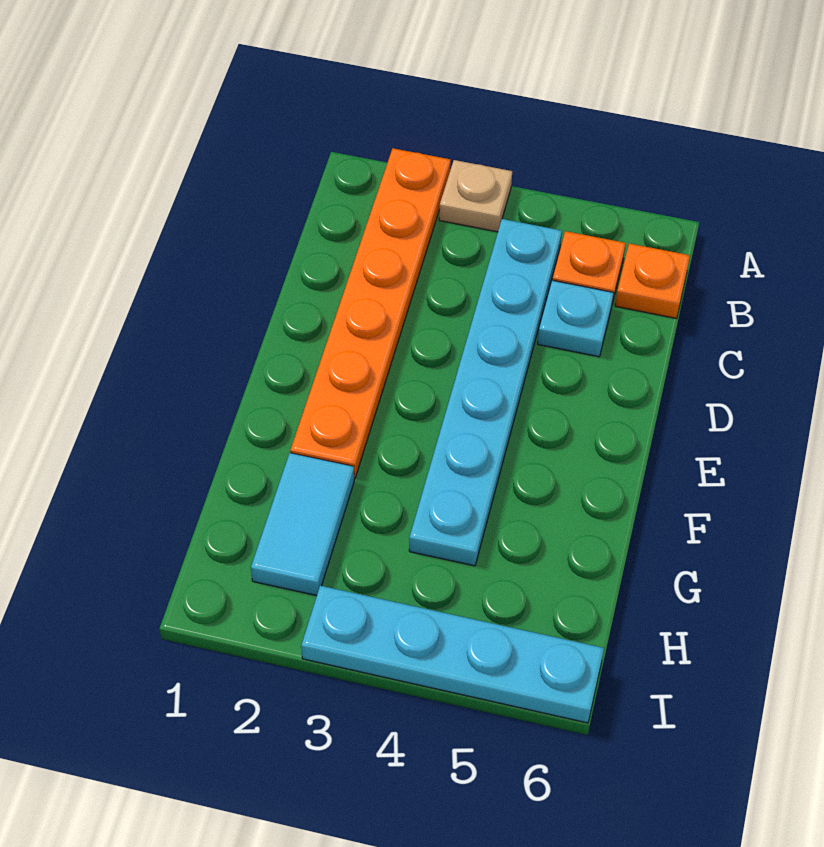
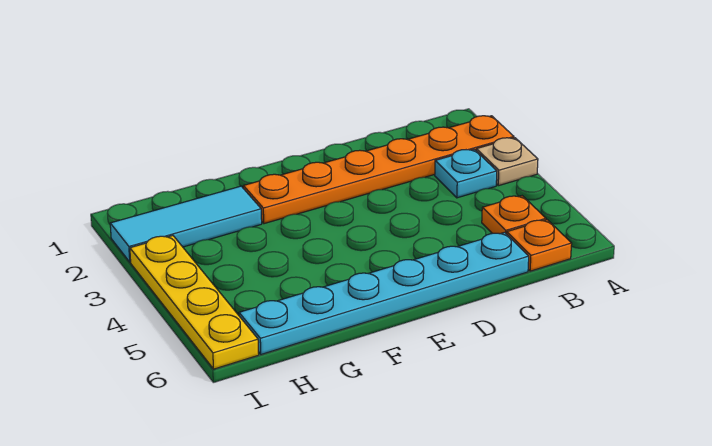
cyan 1x6 plate [409,219,562,566] -> cyan 1x6 plate moved to [239,232,529,354]
cyan 1x1 plate [538,280,614,357] -> cyan 1x1 plate moved to [435,149,497,198]
cyan 1x2 tile [251,453,354,596] -> cyan 1x3 tile [110,186,262,262]
cyan 1x4 plate [301,586,604,723] -> yellow 1x4 plate [130,236,259,369]

